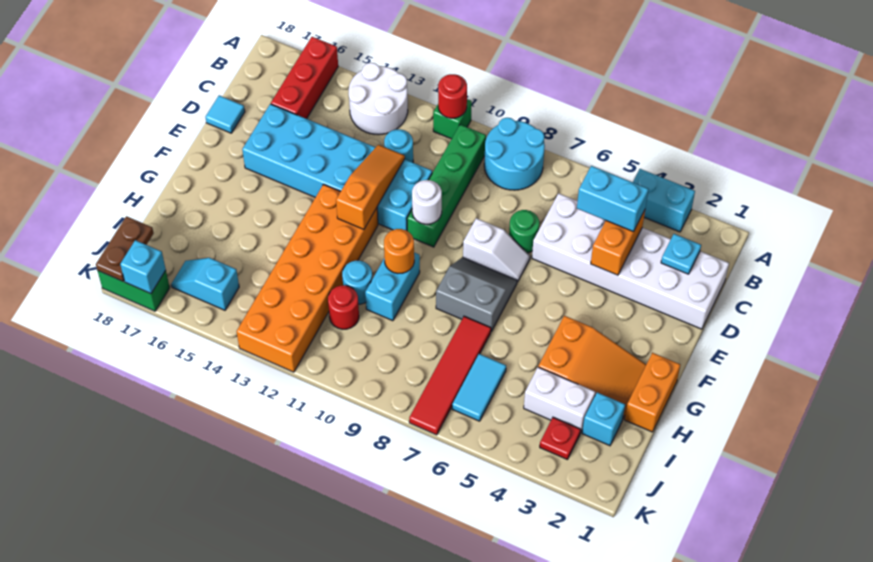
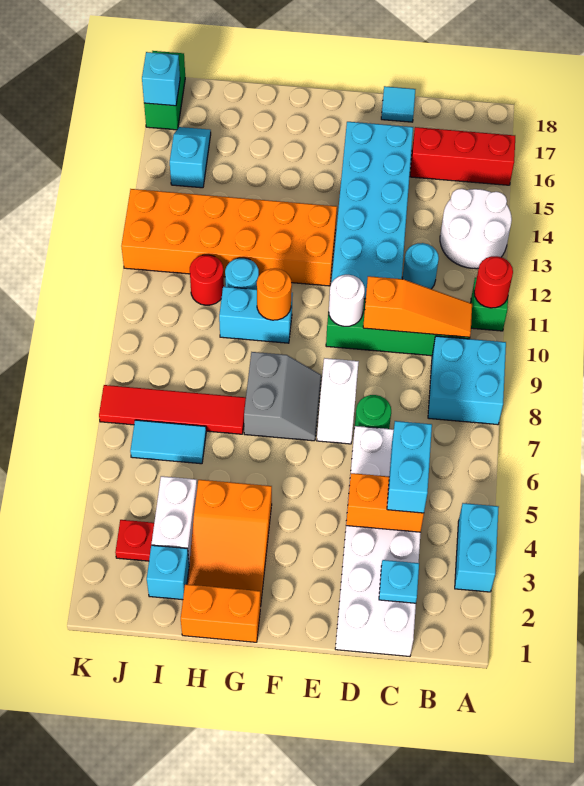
cyan 2x2 round brick [484,118,545,190] -> cyan 2x2 brick [428,336,506,425]
orange 1x3 slope [336,145,405,229] -> orange 1x3 slope moved to [363,276,472,337]
brown 1x2 plate [96,216,154,281] -> none

